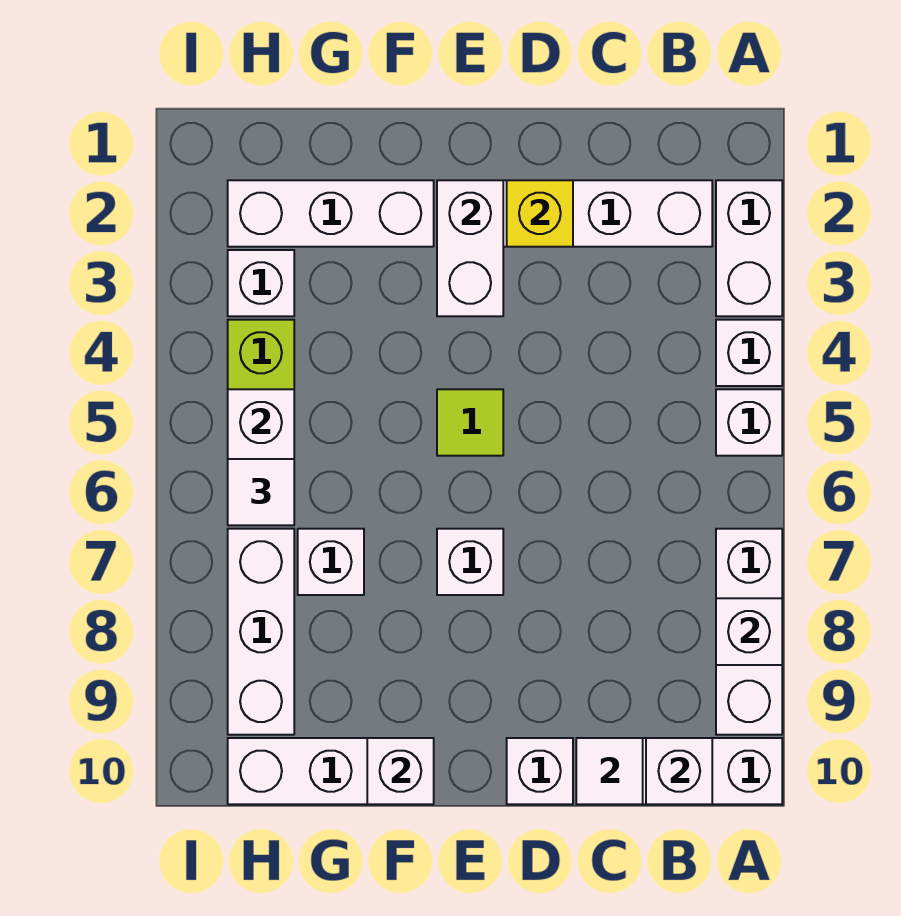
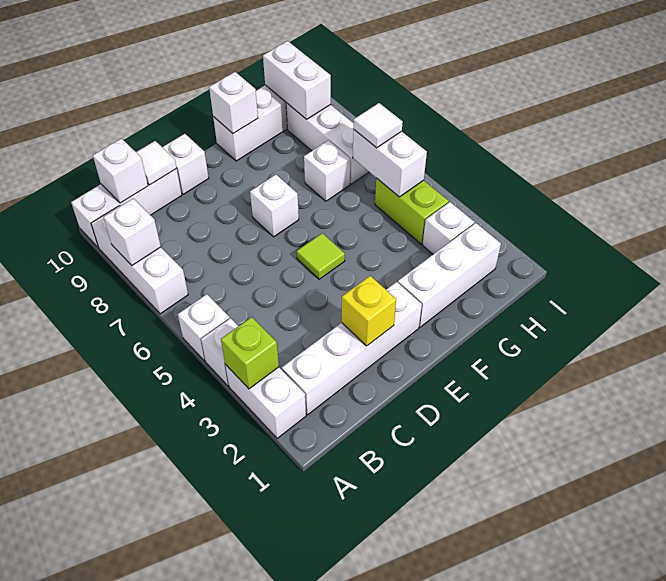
none -> lime 1x1 brick [221,317,279,389]
white 1x2 brick [437,180,503,316] -> white 1x2 brick moved to [263,41,331,119]

